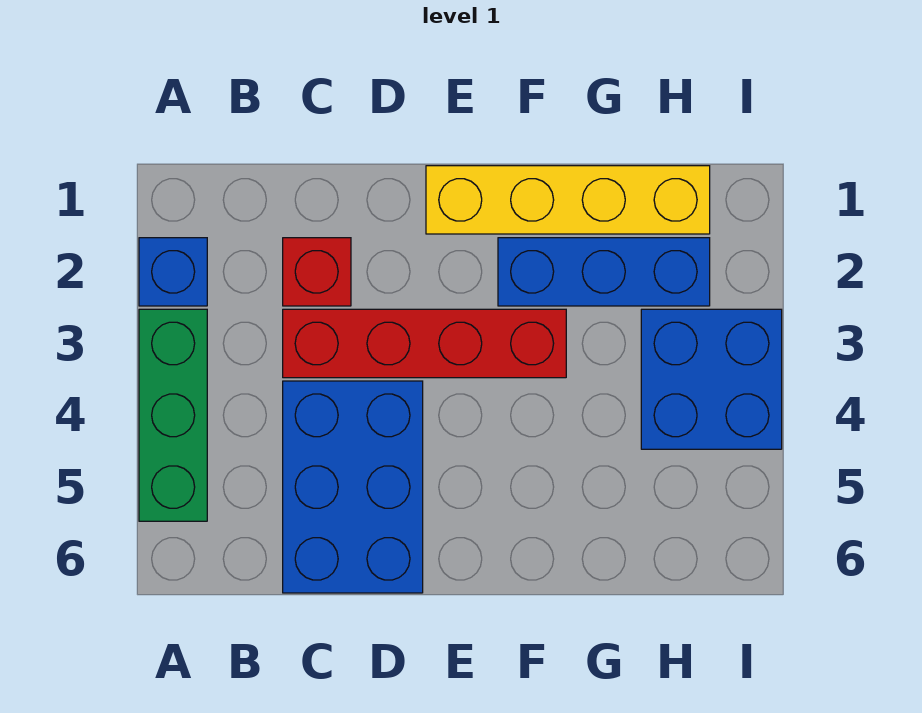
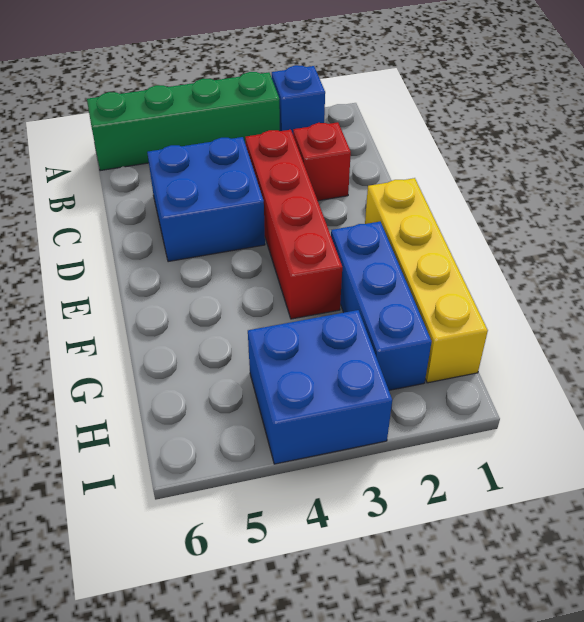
green 1x3 brick [139,309,207,521] -> green 1x4 brick [87,72,280,171]
blue 2x3 brick [283,381,423,593] -> blue 2x2 brick [147,137,265,262]

